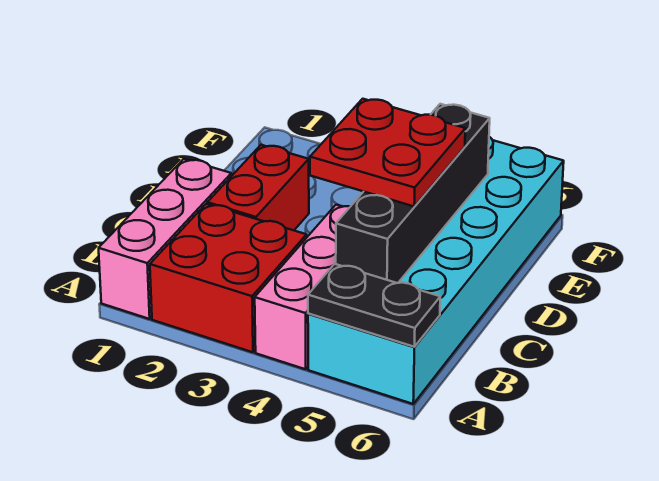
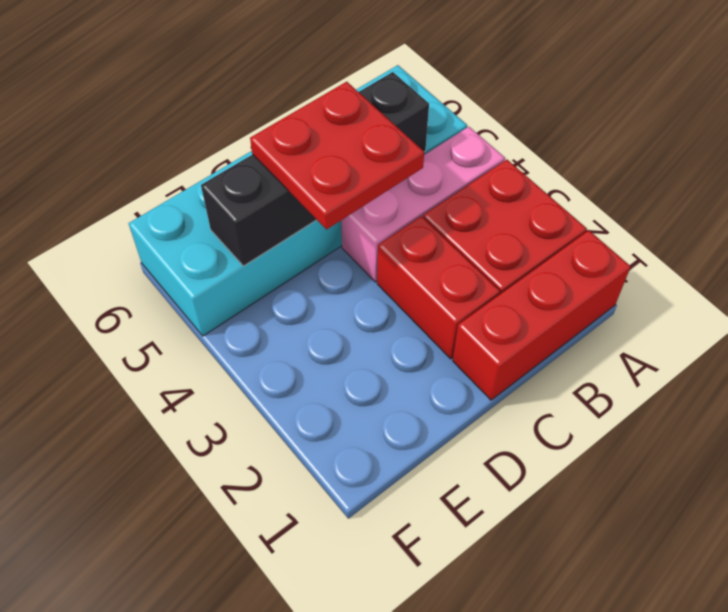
pink 1x3 brick [99,159,231,319] -> red 1x3 brick [453,231,631,400]
black 1x2 plate [308,264,440,347] -> none
red 1x2 brick [207,145,309,230] -> red 1x2 brick turned to [377,216,500,359]

